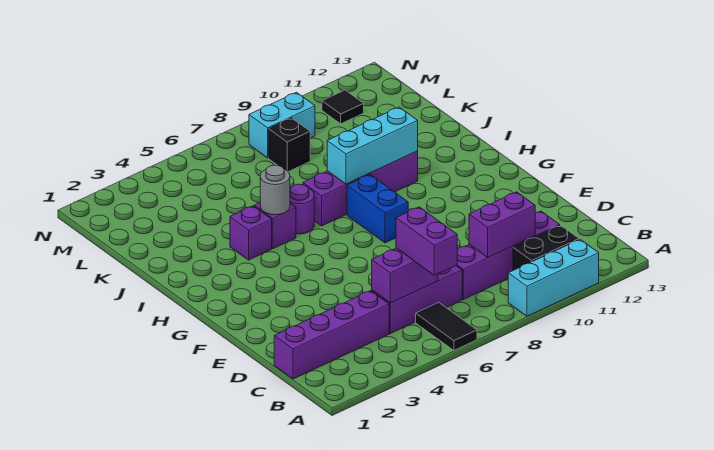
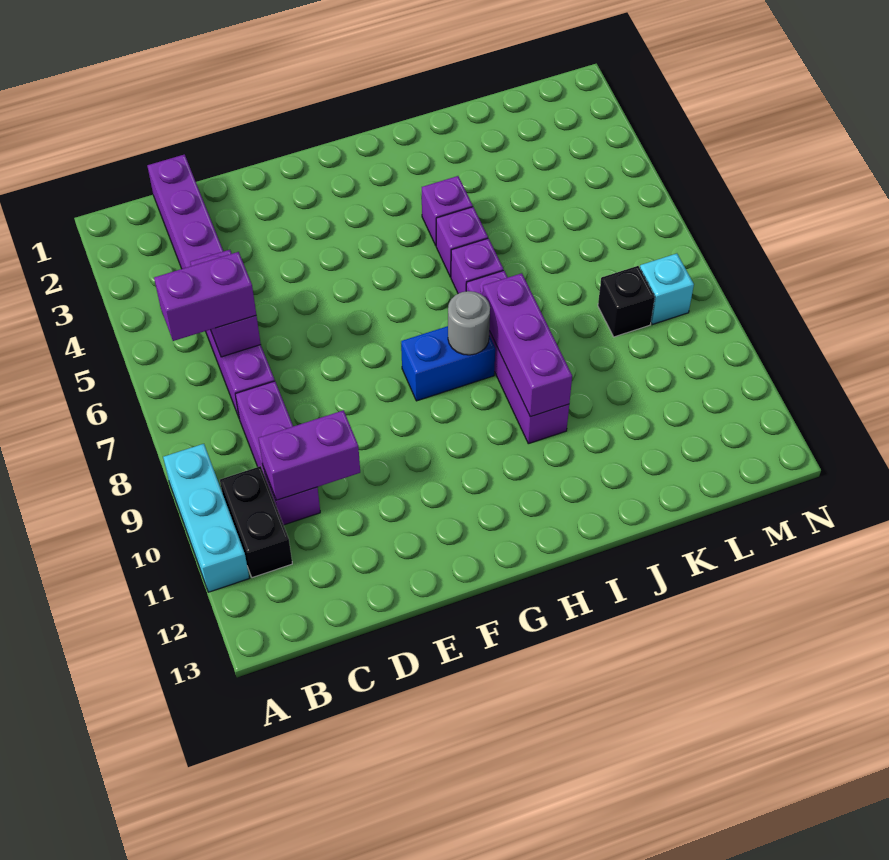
black 1x2 tile [416,302,477,350] -> none
purple 1x4 brick [456,211,560,299] -> purple 1x3 brick [235,381,320,525]
purple 1x2 brick [469,192,535,257] -> purple 1x2 brick turned to [259,410,360,500]
grey 1x1 round brick [260,165,290,215] -> grey 1x1 round brick moved to [448,291,490,355]
purple 1x1 round brick [290,184,314,234] -> purple 1x1 brick [451,238,503,294]
cyan 1x3 brick [327,107,418,184] -> purple 1x3 brick [483,273,572,417]
cyan 1x2 brick [249,92,315,158] -> cyan 1x1 brick [640,254,694,324]
black 1x1 tile [322,90,364,124] -> none

